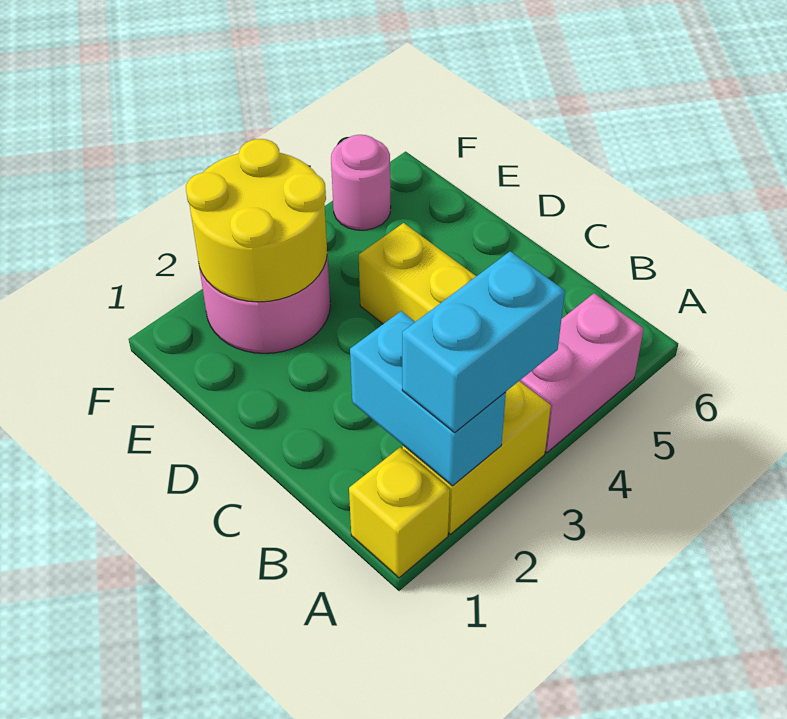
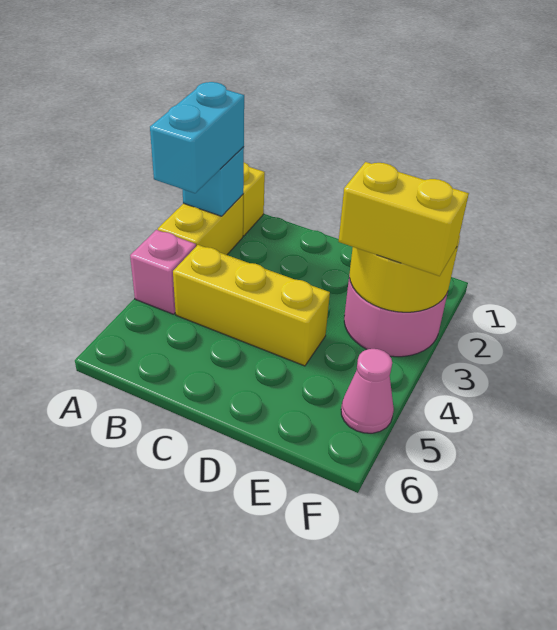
cyan 1x2 brick [350,311,506,486] -> cyan 1x1 brick [182,147,244,216]
pink 1x2 brick [520,293,644,453] -> pink 1x1 brick [130,230,196,314]
none -> yellow 1x2 brick [339,162,469,276]
pink 1x1 round brick [331,135,391,230] -> pink 1x1 cone [341,349,394,433]

